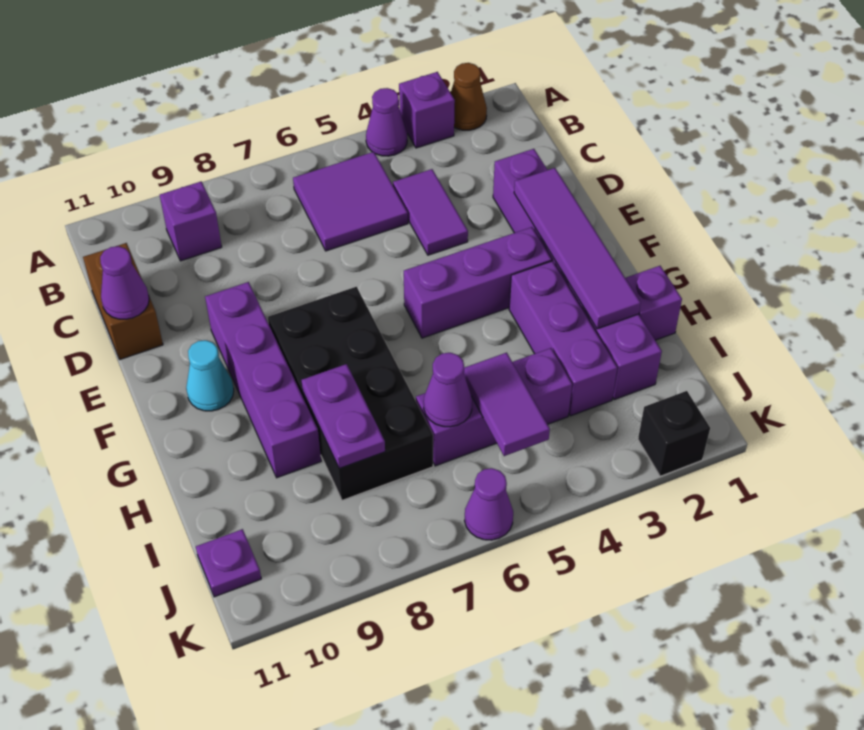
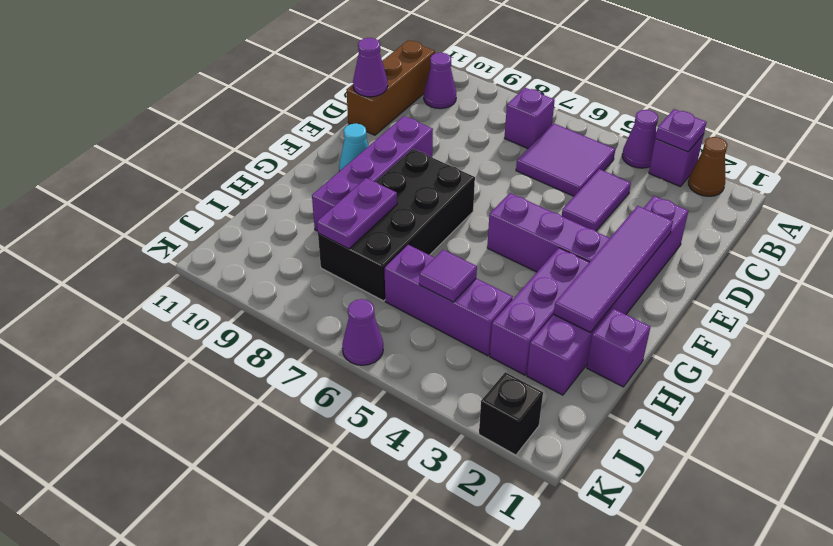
purple 1x1 brick [160,182,222,261] -> purple 1x1 brick moved to [505,88,555,148]
brown 1x2 brick [83,243,163,359] -> brown 1x3 brick [346,40,435,135]
purple 1x2 tile [464,353,550,456] -> purple 1x1 tile [419,250,477,302]
purple 1x1 cone [424,353,472,427] -> purple 1x1 cone moved to [424,53,456,109]
purple 1x1 plate [196,529,261,597] -> purple 1x1 plate moved to [656,109,707,152]

